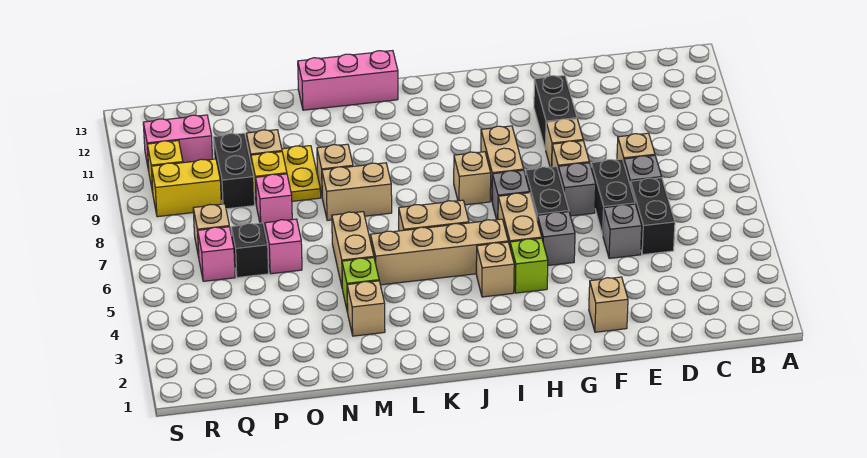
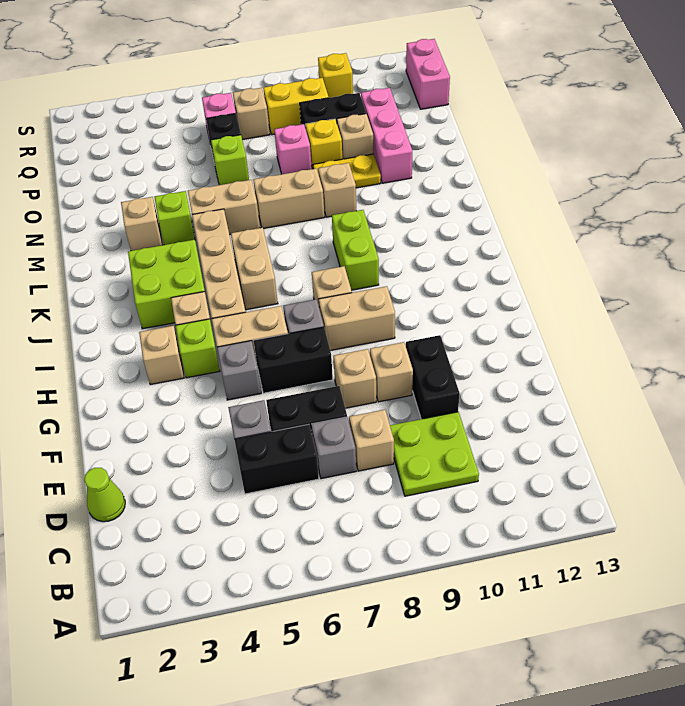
none -> lime 2x2 plate [390,412,479,496]
none -> lime 1x1 cone [84,468,125,522]
tan 1x1 brick [589,277,628,332] -> tan 1x1 brick moved to [139,326,184,385]
grey 1x1 brick [558,163,596,216] -> none
black 1x2 brick [534,75,577,150] -> black 1x2 brick turned to [406,335,460,419]
none -> lime 2x2 brick [128,240,205,329]
none -> lime 1x2 brick [332,210,379,290]
pink 1x3 brick [298,51,398,110] -> pink 1x3 brick moved to [361,88,412,183]
tan 1x2 brick [322,163,392,220] -> tan 1x2 brick turned to [253,168,325,229]
pink 1x1 brick [265,219,302,274] -> lime 1x1 brick [211,135,249,185]
yellow 1x2 brick [151,159,221,217] -> yellow 1x2 brick turned to [263,78,329,135]
pink 1x2 brick [143,115,213,171] -> pink 1x2 brick moved to [406,39,450,109]

